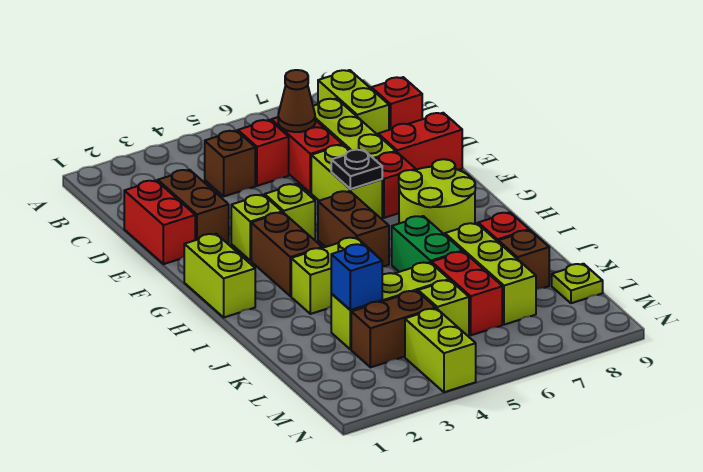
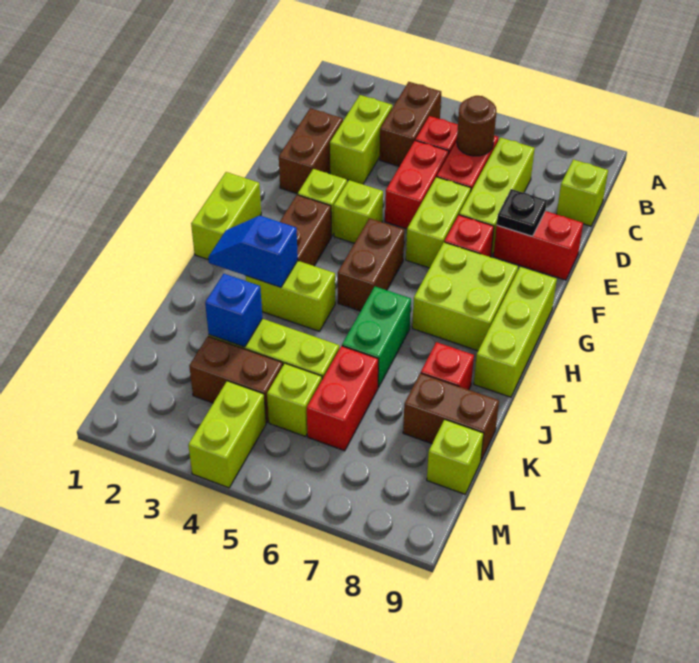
lime 1x2 brick [318,70,389,135] -> lime 1x2 brick moved to [330,95,393,184]
brown 1x1 brick [205,131,255,196] -> brown 1x2 brick [380,82,441,166]
brown 1x1 cone [278,70,315,132] -> brown 1x1 round brick [457,96,496,156]
red 1x1 brick [372,77,422,130] -> lime 1x1 brick [557,159,608,226]
red 1x2 brick [124,180,195,264] -> red 1x2 brick moved to [385,141,449,229]
black 1x1 plate [331,150,382,189] -> black 1x1 plate moved to [497,189,547,236]
lime 2x2 round brick [399,159,475,235] -> lime 2x2 brick [412,242,518,351]
none -> blue 1x2 slope [208,216,298,287]
lime 1x3 brick [445,223,536,325] -> lime 1x3 brick moved to [474,267,557,397]
brown 1x1 brick [498,230,549,289] -> brown 1x2 brick [403,373,499,460]
lime 1x1 plate [552,264,603,303] -> lime 1x1 brick [427,419,484,494]

